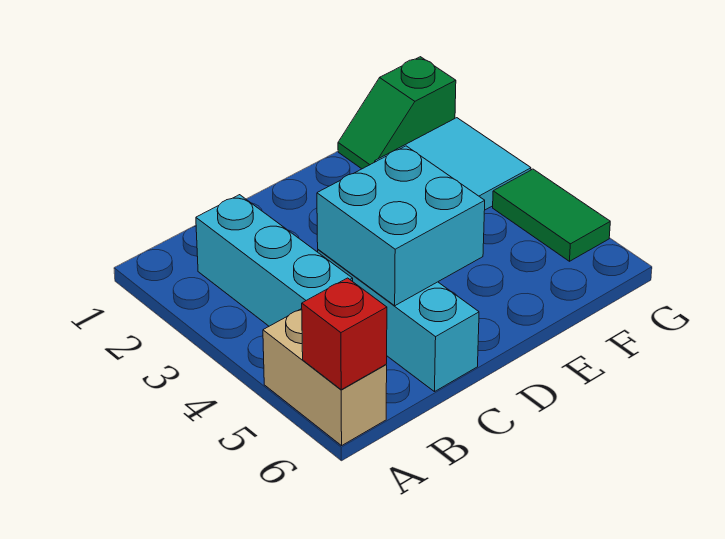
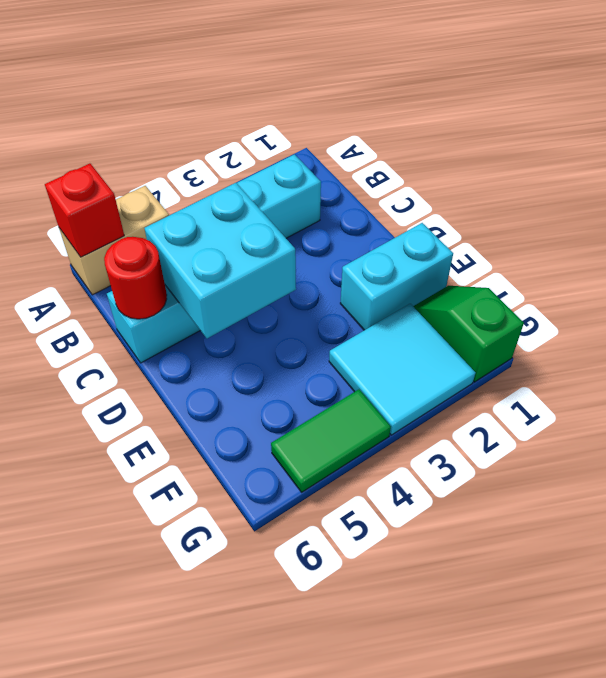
none -> red 1x1 round brick [104,237,167,319]
none -> cyan 1x2 brick [340,223,453,330]

